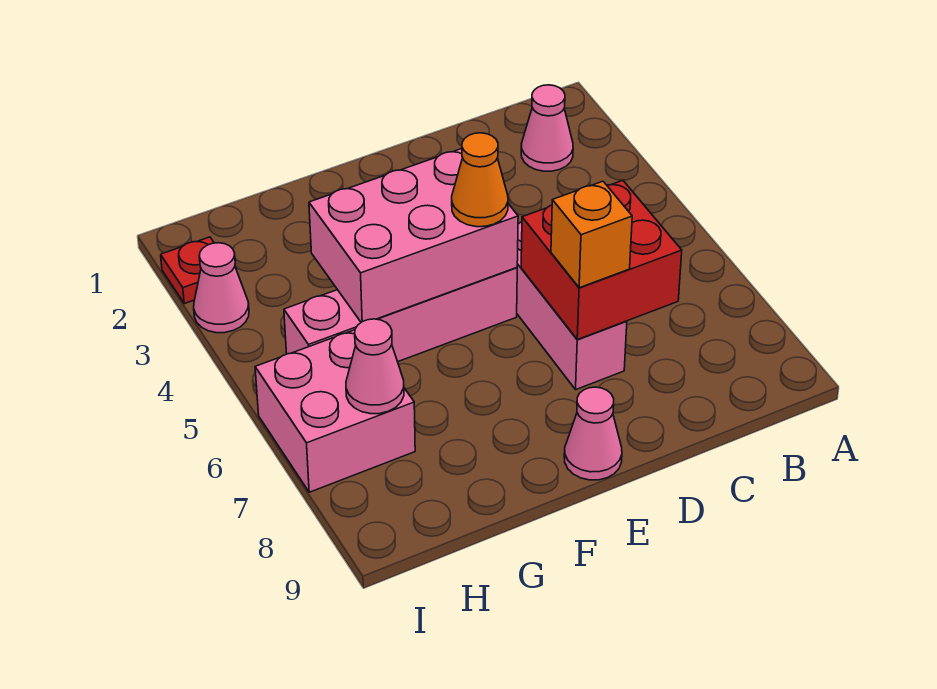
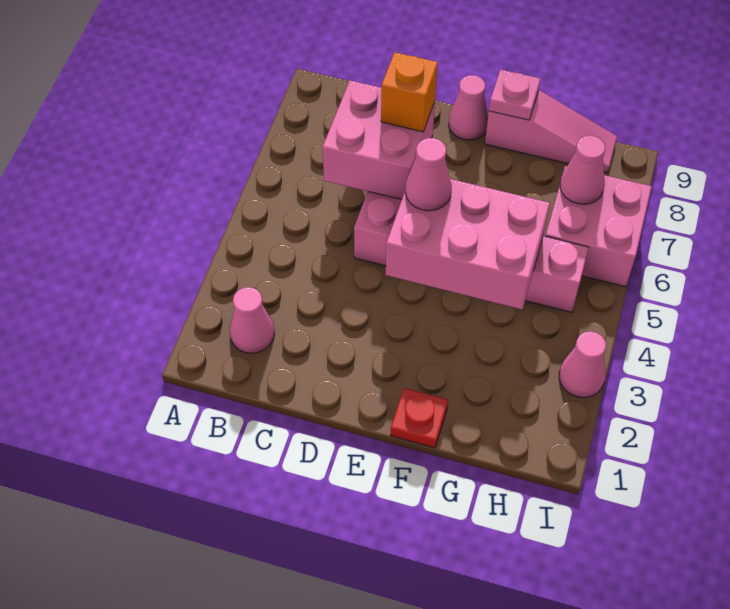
red 2x2 brick [521,180,682,340] -> pink 2x2 brick [323,80,435,200]
orange 1x1 cone [452,133,508,227] -> pink 1x1 cone [405,138,452,211]
none -> pink 1x3 slope [485,90,617,173]
none -> pink 1x1 plate [489,70,541,120]
red 1x1 plate [161,237,214,304] -> red 1x1 plate moved to [391,388,448,448]

